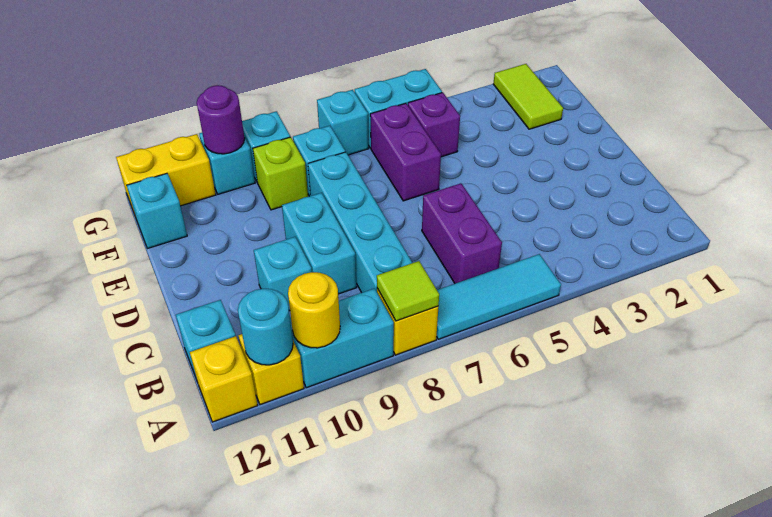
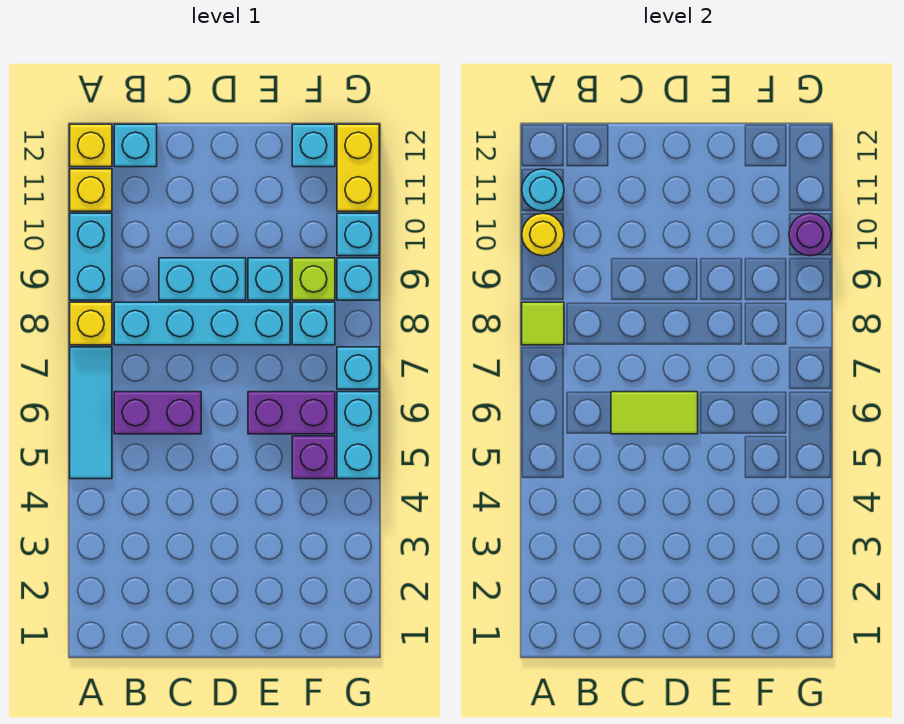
cyan 1x1 brick [254,237,312,311] -> cyan 1x1 brick moved to [248,258,290,300]
lime 1x2 tile [493,64,563,129] -> lime 1x2 tile moved to [611,392,698,434]

